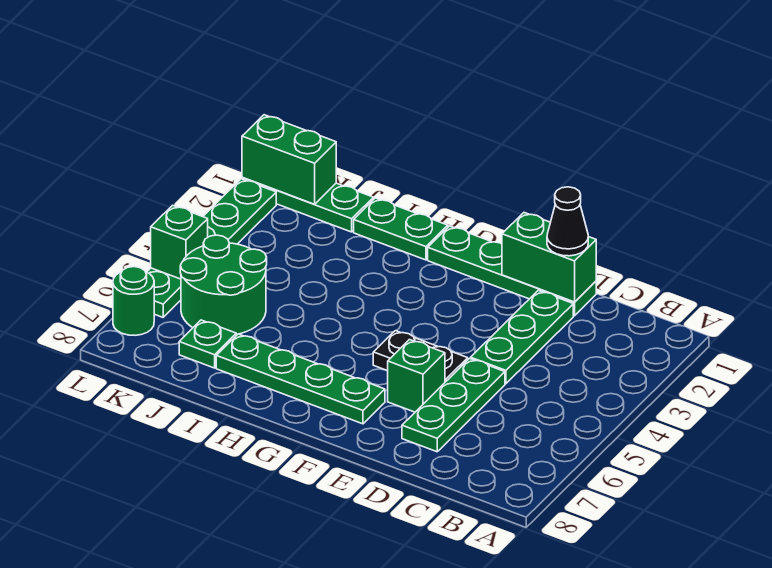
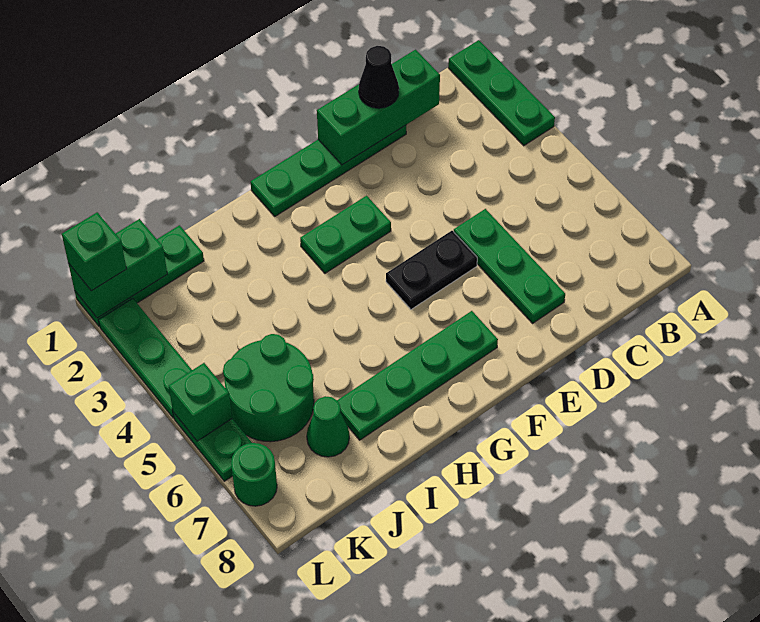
green 1x2 brick [502,213,596,302] -> green 1x3 brick [317,50,440,165]
green 1x3 plate [470,290,573,384] -> green 1x3 plate moved to [448,40,555,146]
green 1x1 brick [388,340,445,412] -> green 1x1 brick moved to [62,212,126,291]
green 1x2 plate [354,198,448,260] -> green 1x2 plate moved to [300,196,391,273]
green 1x1 plate [179,320,236,368] -> green 1x1 cone [307,396,349,457]

